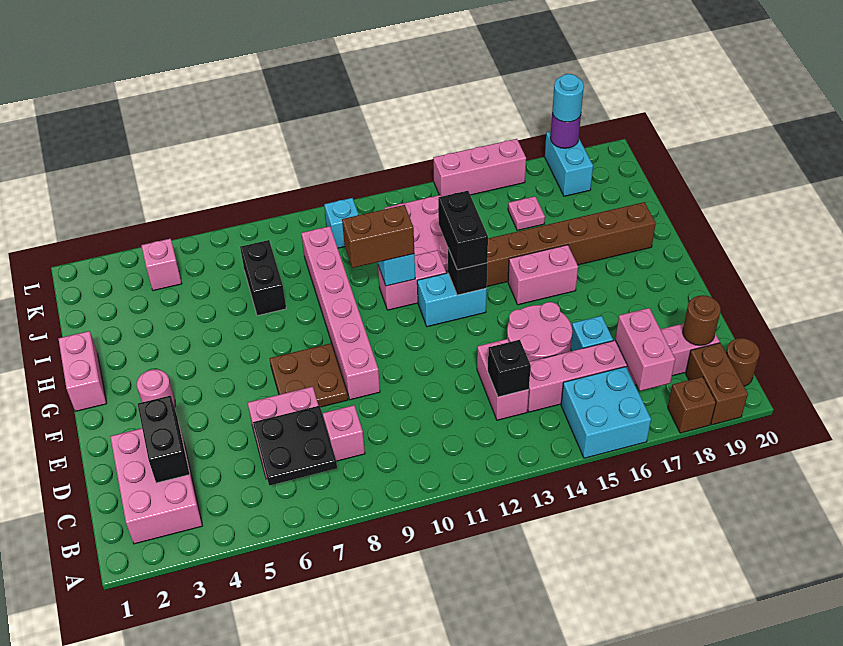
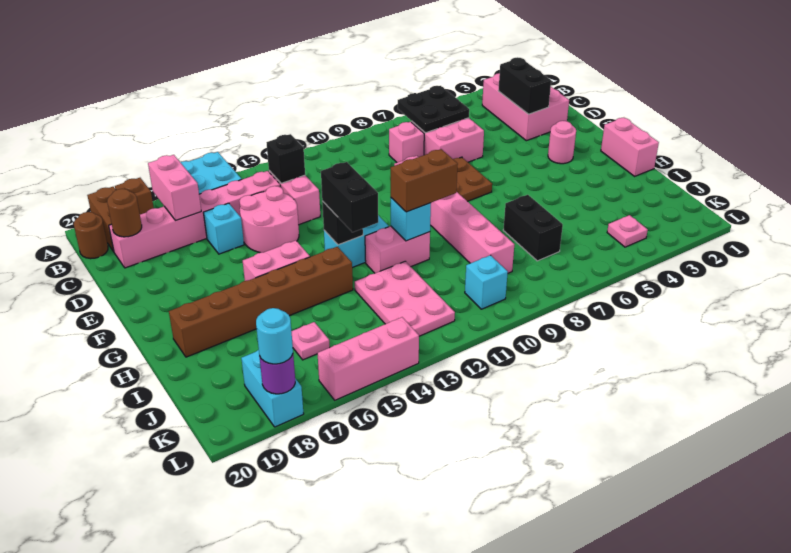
pink 1x1 brick [141,238,182,291] -> pink 1x1 plate [607,215,648,247]

